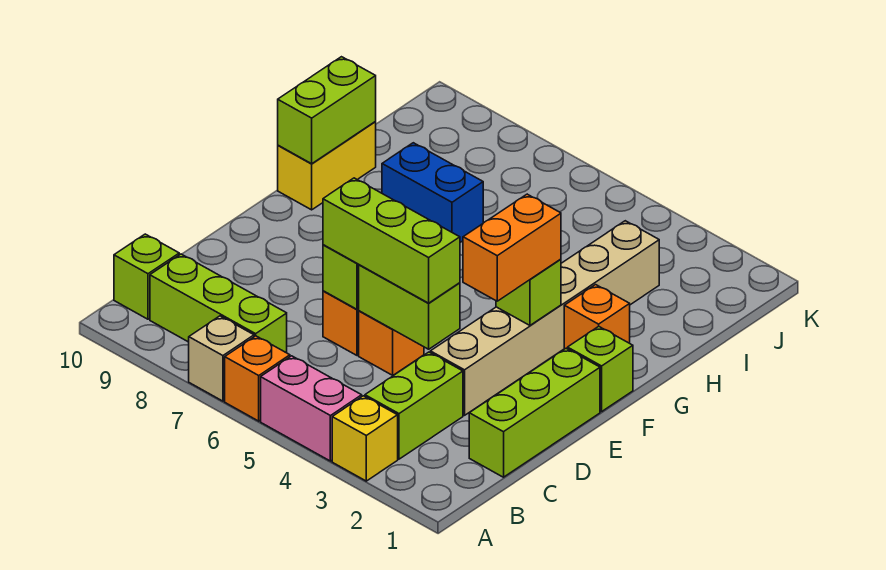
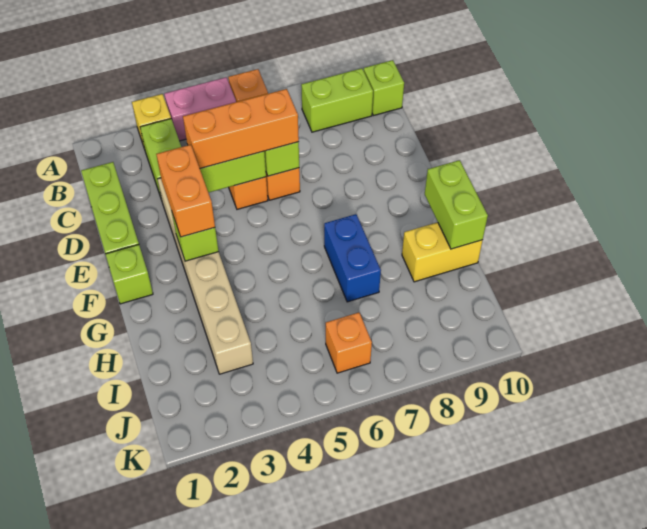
tan 1x1 brick [189,316,254,401] -> none
lime 1x3 brick [150,254,287,353] -> lime 1x2 brick [301,68,373,132]
lime 1x3 brick [323,178,460,303] -> orange 1x3 brick [183,89,299,168]
orange 1x1 brick [564,285,630,349] -> orange 1x1 brick moved to [326,312,372,373]
yellow 1x2 brick [278,122,376,210] -> yellow 1x2 brick turned to [402,222,483,282]
blue 1x2 brick [382,143,483,242] -> blue 1x2 brick turned to [324,214,381,302]

